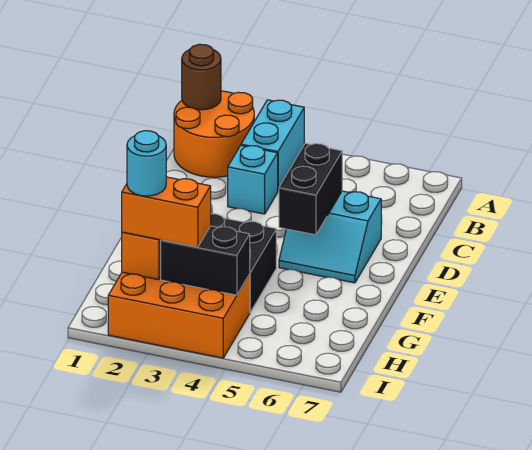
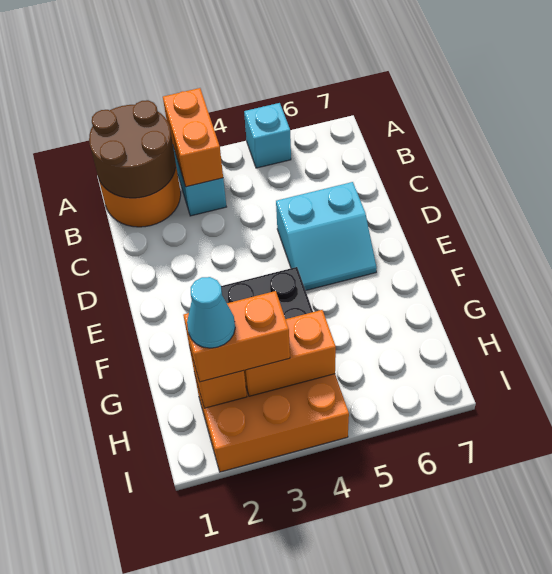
brown 1x1 round brick [182,44,221,110] -> brown 2x2 round brick [89,100,176,198]
none -> orange 1x2 brick [163,88,223,187]
cyan 1x1 brick [228,145,278,214] -> cyan 1x1 brick moved to [244,103,291,168]
black 1x2 brick [279,143,342,235] -> none
cyan 1x1 round brick [127,131,166,196] -> cyan 1x1 cone [187,277,235,348]
black 1x2 brick [161,226,250,295] -> orange 1x2 brick [244,310,336,396]

